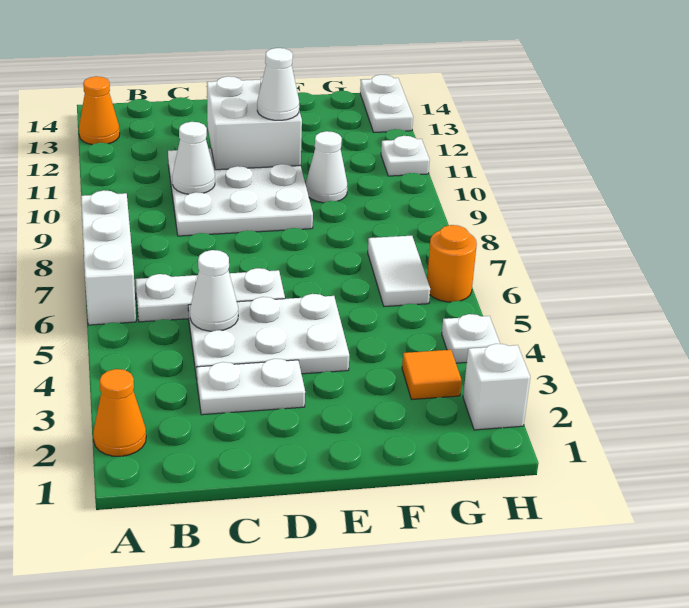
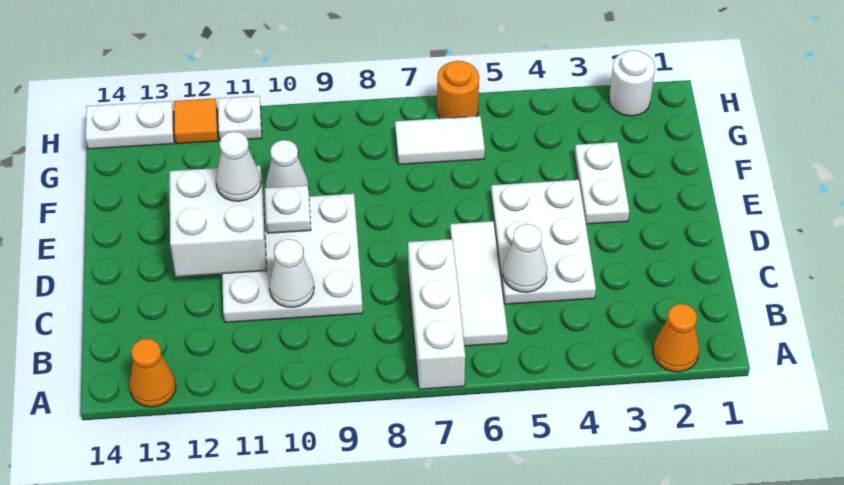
white 1x3 brick [81,190,136,325] -> white 1x3 brick turned to [408,239,465,389]
white 1x3 plate [135,268,285,322] -> white 1x3 tile [450,221,508,346]
white 1x2 plate [197,359,305,415] -> white 1x2 plate moved to [574,142,629,224]
orange 1x1 tile [402,350,462,400] -> orange 1x1 tile moved to [174,98,218,144]
white 1x1 brick [463,344,530,430] -> white 1x1 round brick [609,50,655,116]
white 1x1 plate [442,314,500,363] -> white 1x1 plate moved to [265,185,311,233]

